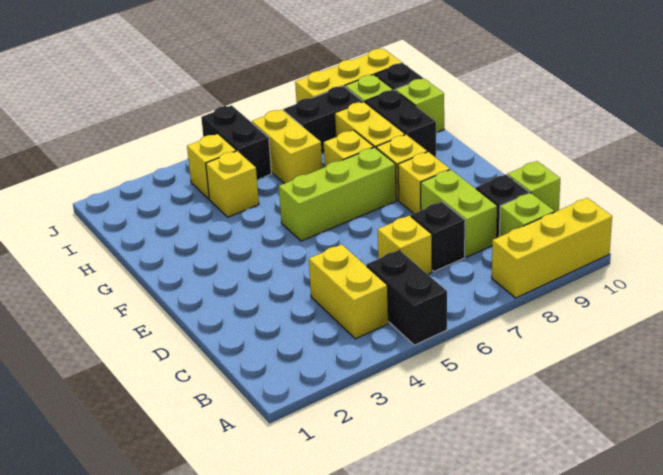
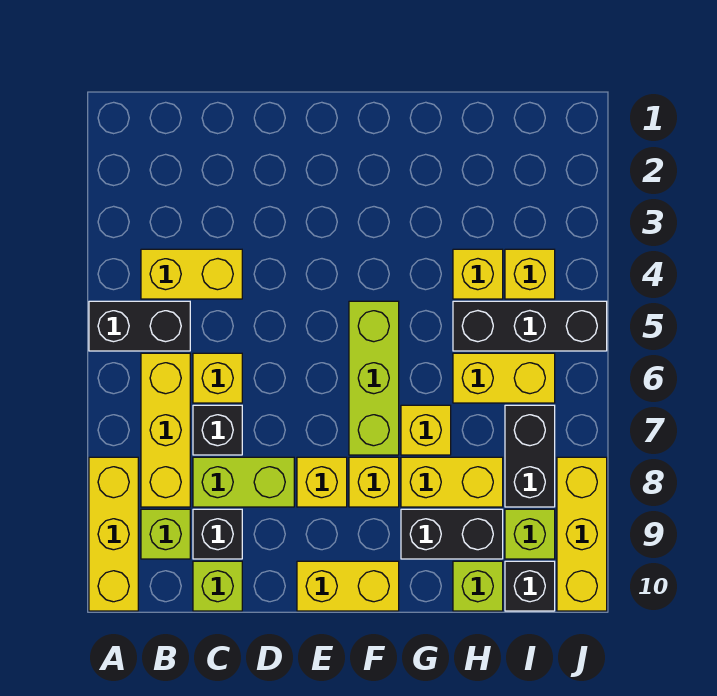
none -> yellow 1x3 brick [141,353,190,507]
none -> yellow 1x2 brick [297,561,399,611]
black 1x2 brick [201,105,272,180] -> black 1x3 brick [453,301,607,351]

